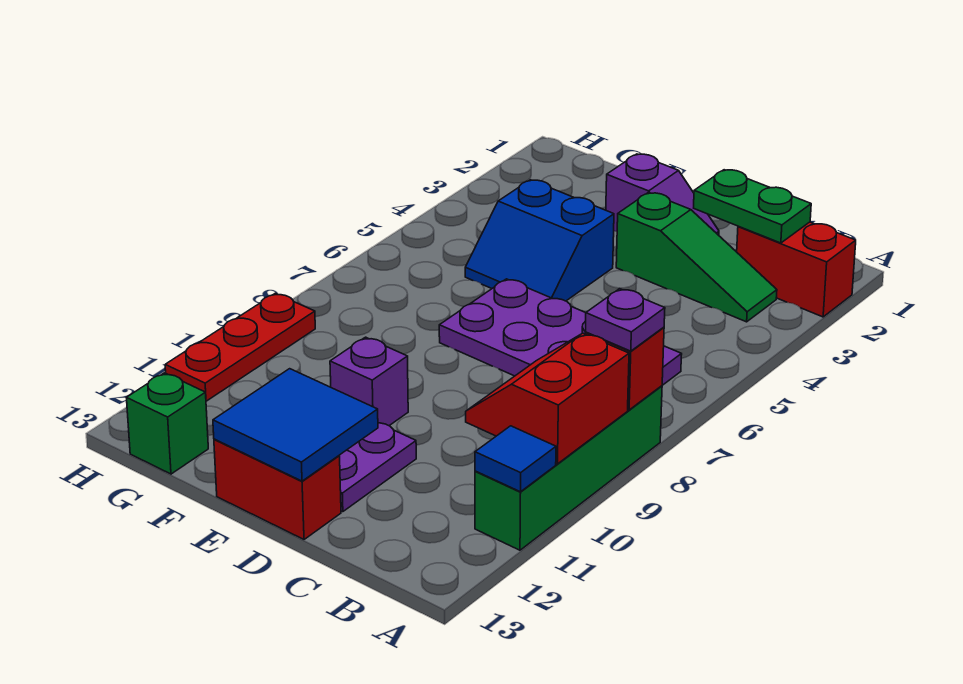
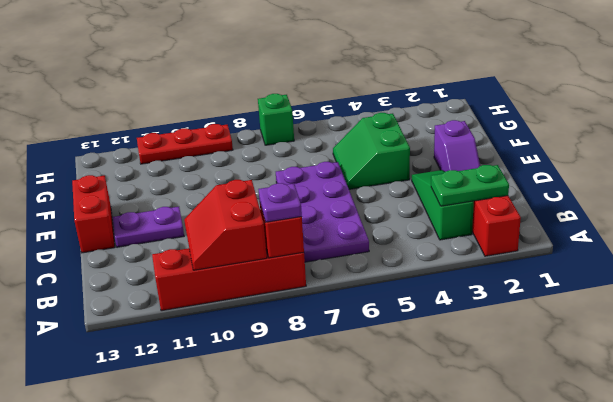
green 1x4 brick [475,386,662,550] -> red 1x4 brick [152,248,306,311]
red 2x2 slope [466,333,629,464] -> red 2x2 slope turned to [184,180,267,270]
blue 1x1 tile [475,426,556,492] -> none
green 1x2 plate [694,170,811,243] -> green 1x2 plate turned to [431,165,509,206]
green 1x3 slope [616,193,777,322] -> green 1x3 slope turned to [412,170,474,240]
blue 2x2 tile [213,369,378,481] -> none
blue 2x2 slope [465,180,614,301] -> green 2x2 slope [333,113,410,189]
purple 1x1 brick [330,337,408,426] -> none
green 1x1 brick [127,373,208,474] -> green 1x1 brick moved to [258,94,294,145]

